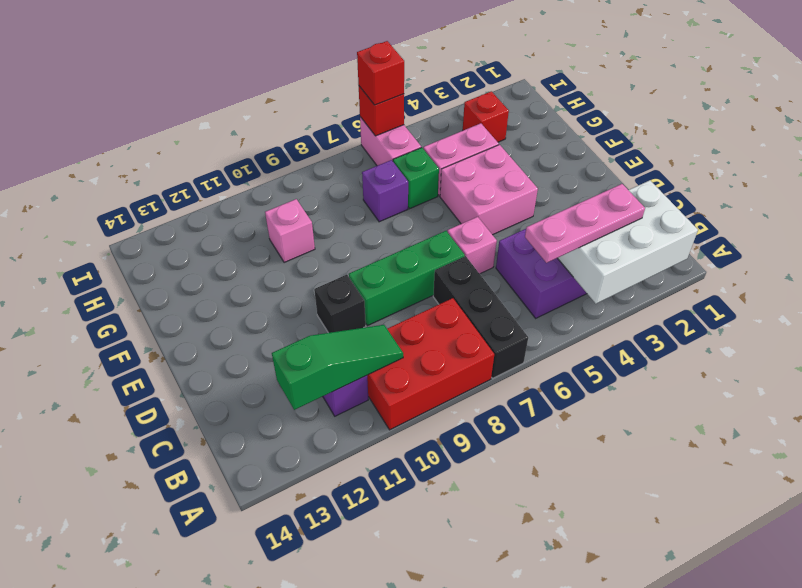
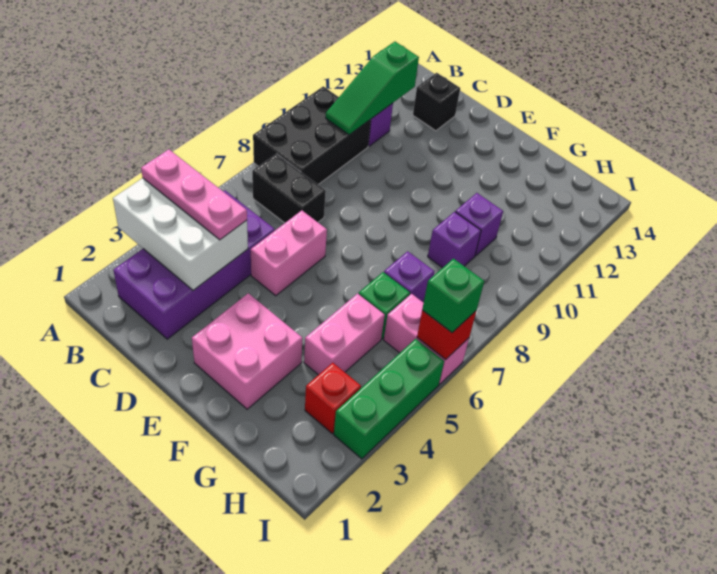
white 2x3 brick [558,180,698,304] -> white 2x3 brick turned to [113,178,248,290]
black 1x3 brick [433,256,528,378] -> black 1x2 brick [252,154,326,223]
red 2x3 brick [367,298,494,430] -> black 2x3 brick [253,86,371,185]
pink 1x3 plate [525,184,645,263] -> pink 1x3 plate turned to [141,149,247,240]
pink 1x1 brick [448,217,497,274] -> pink 1x2 brick [251,210,327,296]
green 1x3 brick [349,231,465,326] -> green 1x3 brick moved to [334,339,444,459]
black 1x1 brick [314,275,366,333] -> black 1x1 brick moved to [413,73,460,131]
pink 2x2 brick [440,145,538,235] -> pink 2x2 brick moved to [192,293,302,409]
none -> purple 1x1 brick [428,212,481,268]
pink 1x1 brick [265,199,315,263] -> purple 1x1 brick [455,193,503,256]
red 1x1 brick [357,41,404,105] -> green 1x1 brick [422,259,484,332]

